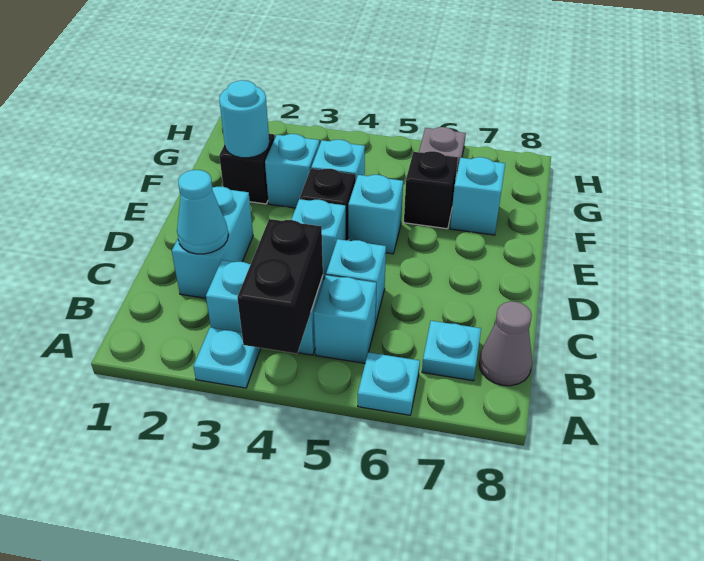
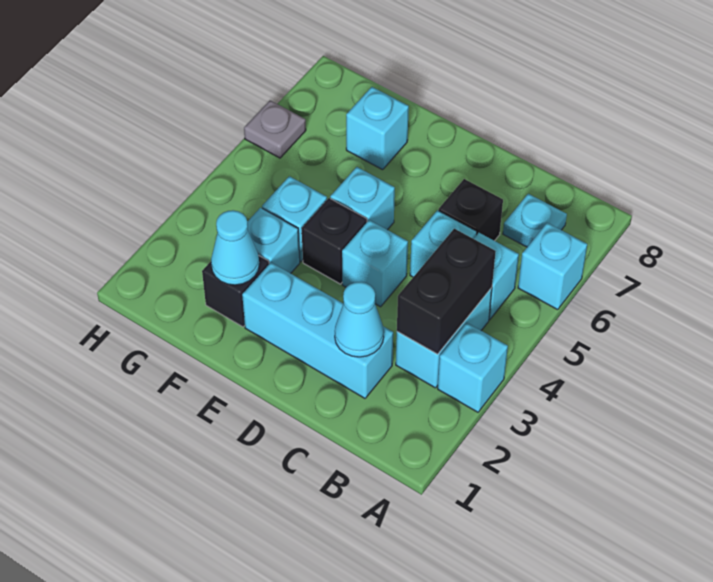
cyan 1x1 plate [193,328,261,388] -> cyan 1x1 brick [438,323,508,412]
black 1x2 brick [237,219,323,354] -> black 1x2 brick turned to [397,229,496,354]
cyan 1x1 plate [358,352,420,415] -> cyan 1x1 brick [518,223,587,310]
grey 1x1 cone [479,302,532,386] -> none
cyan 1x2 brick [172,187,253,298] -> cyan 1x3 brick [242,263,393,398]
cyan 1x1 round brick [219,80,269,158] -> cyan 1x1 cone [211,210,259,285]
black 1x1 brick [404,151,458,229] -> black 1x1 brick moved to [439,179,503,241]

